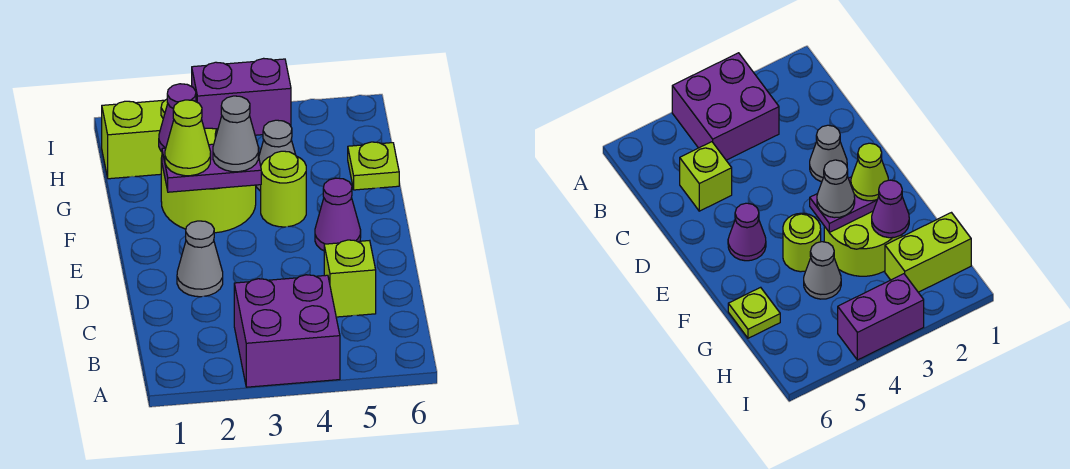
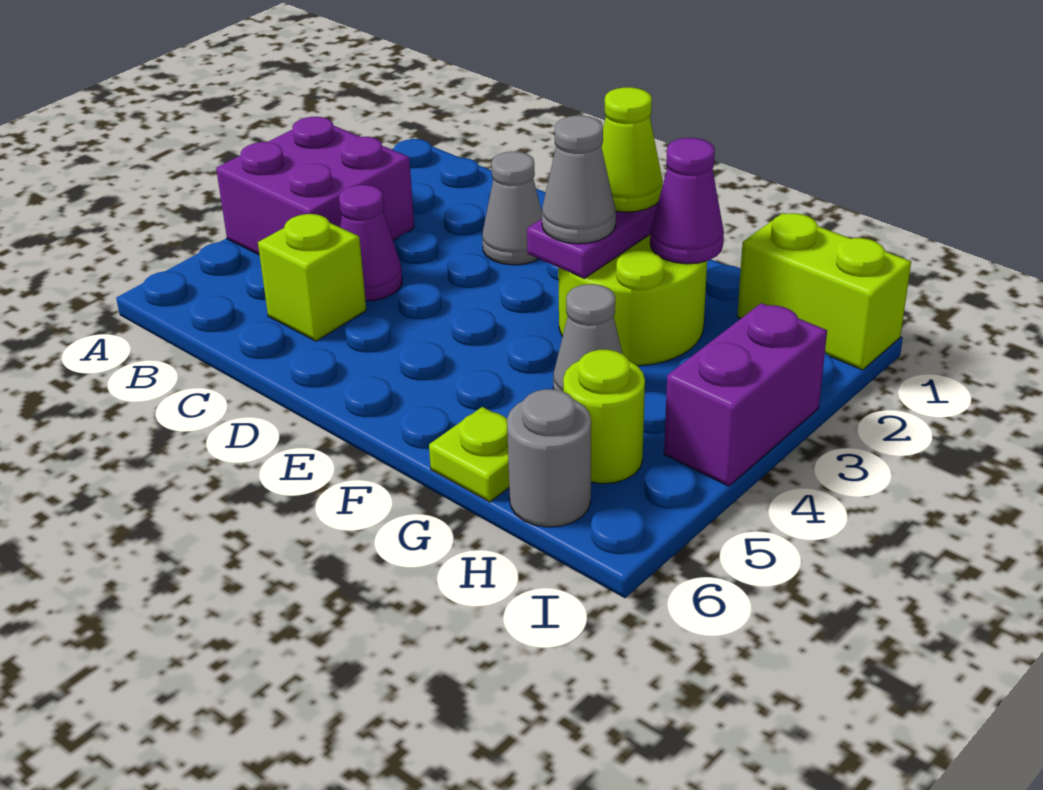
purple 1x1 cone [315,178,361,251] -> purple 1x1 cone moved to [339,185,402,301]
lime 1x1 round brick [261,151,306,227] -> lime 1x1 round brick moved to [563,350,645,484]
lime 1x2 brick [102,99,168,179] -> lime 1x2 brick turned to [737,213,911,370]
none -> grey 1x1 round brick [507,389,591,527]

